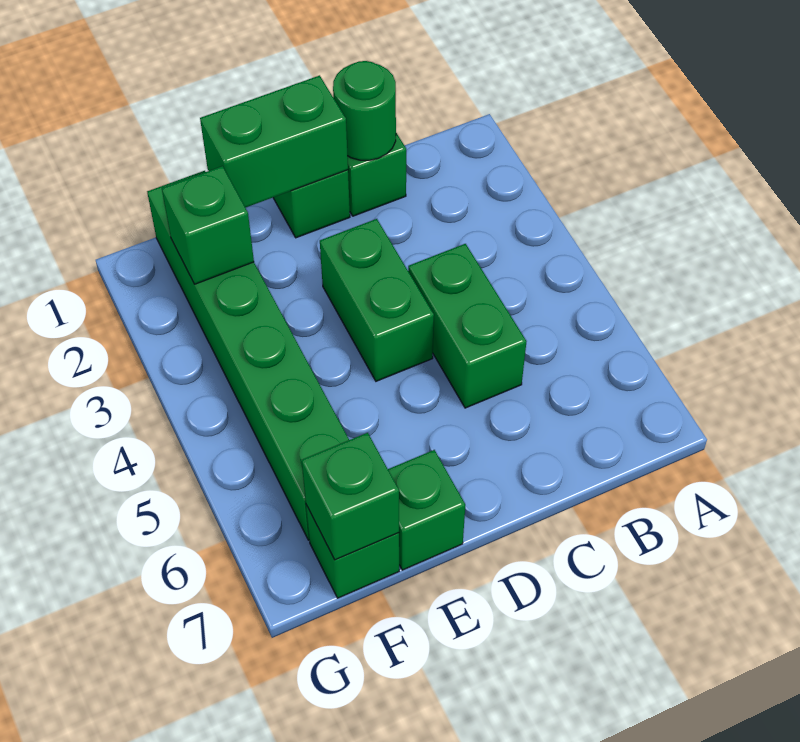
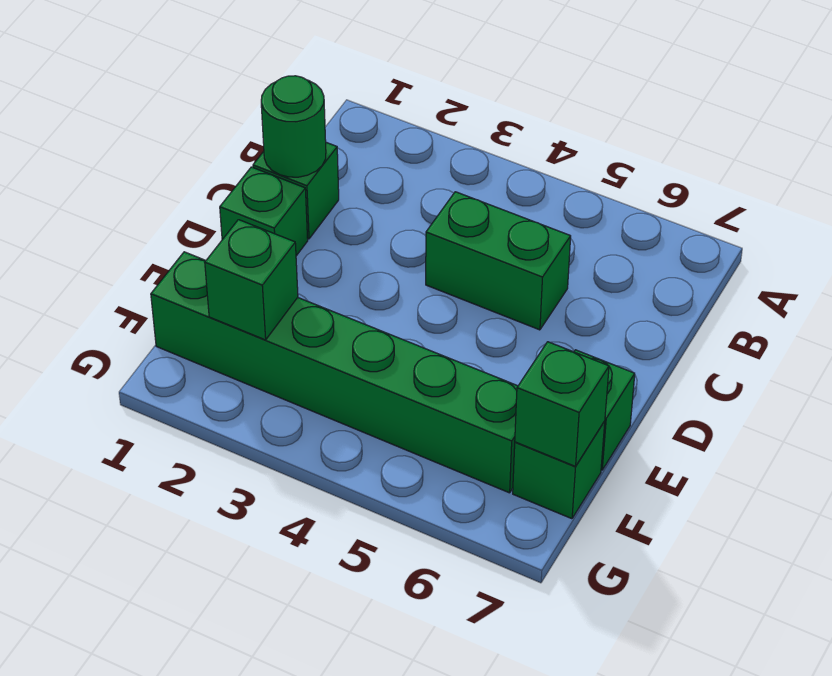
green 1x2 brick [200,75,348,208] -> none
green 1x2 brick [320,219,434,381] -> none

